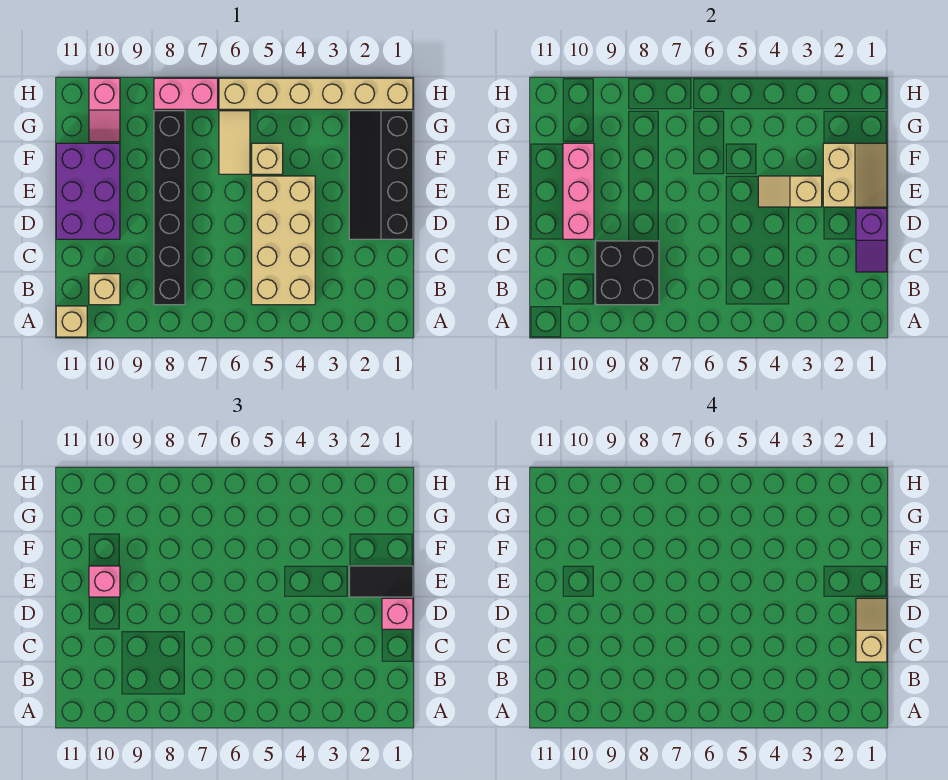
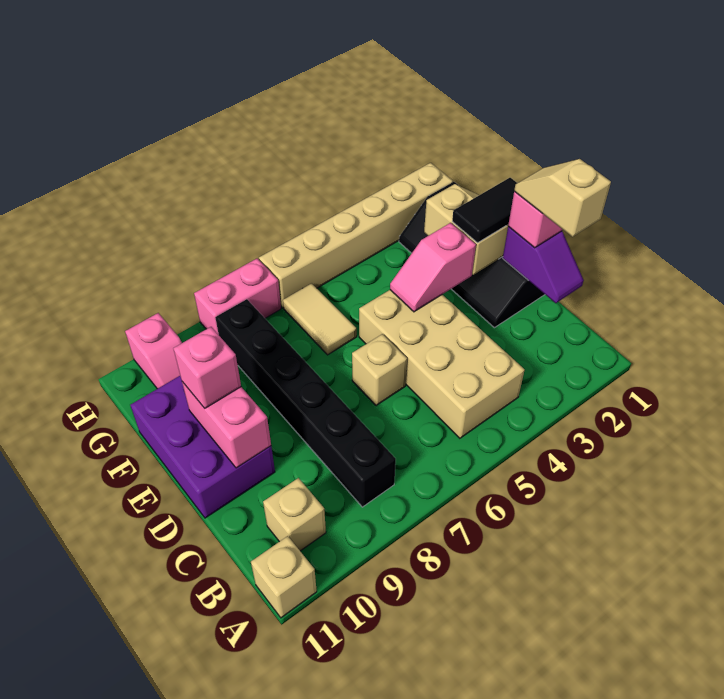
black 2x2 brick [595,241,659,305] -> none
pink 1x3 brick [563,143,594,239] -> pink 1x2 brick [182,382,271,468]
tan 1x2 slope [758,176,822,207] -> pink 1x2 slope [390,223,476,312]
tan 1x1 brick [252,143,283,174] -> tan 1x1 brick moved to [352,334,407,405]

